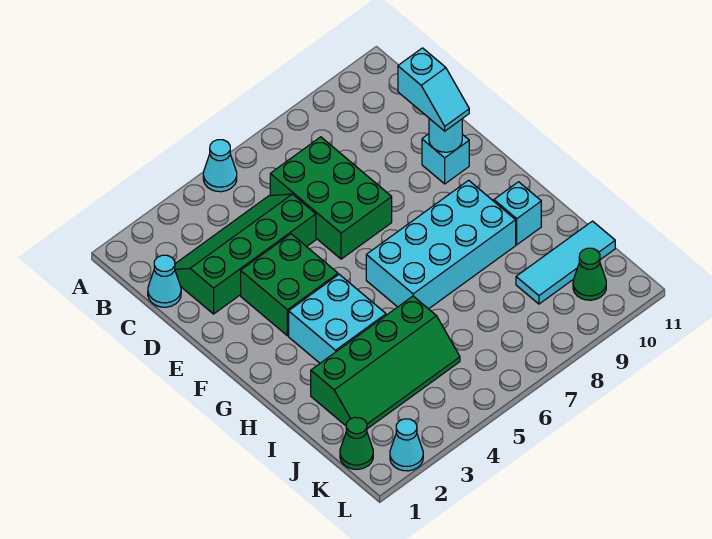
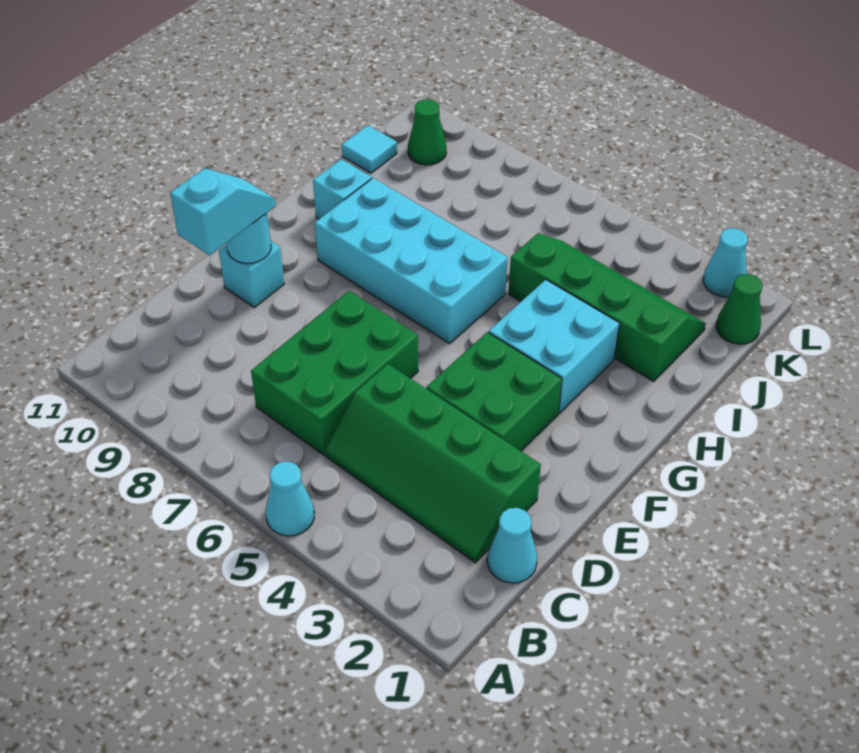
cyan 1x3 tile [516,221,615,304] -> cyan 1x1 tile [342,125,397,173]

